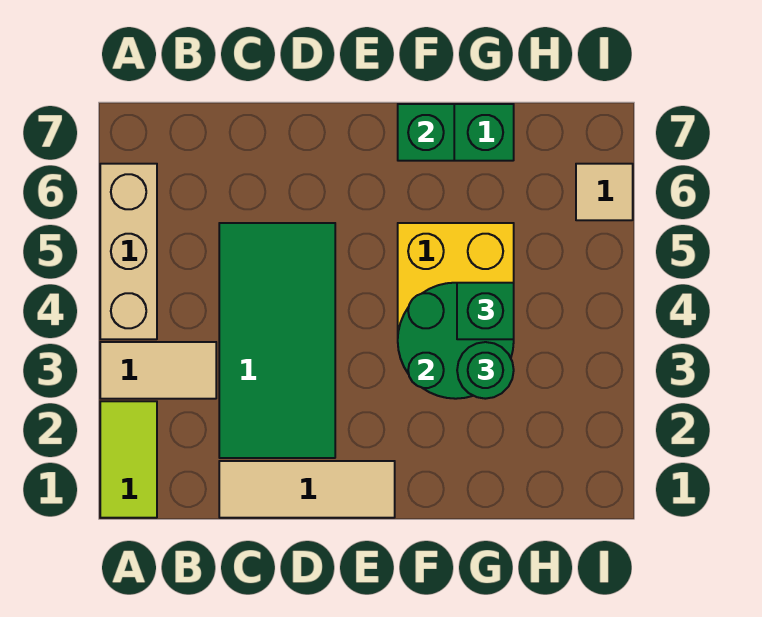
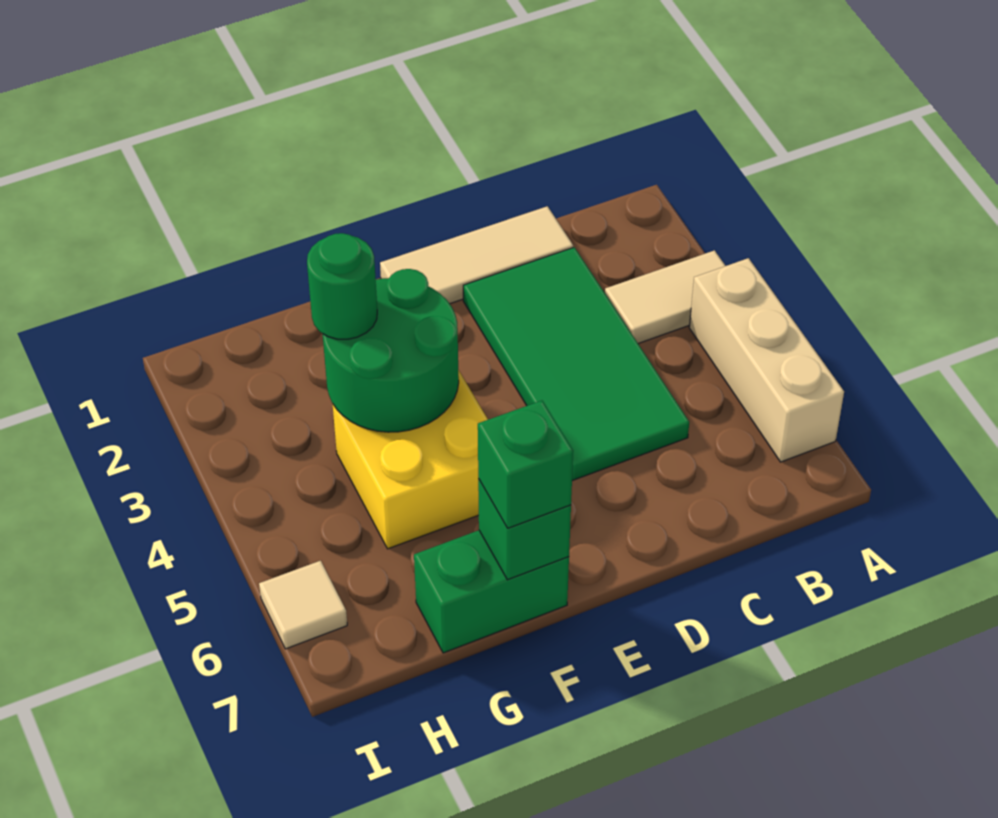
lime 1x2 tile [100,401,157,518] -> none
green 1x1 brick [457,283,514,339] -> green 1x1 brick moved to [478,401,573,528]

